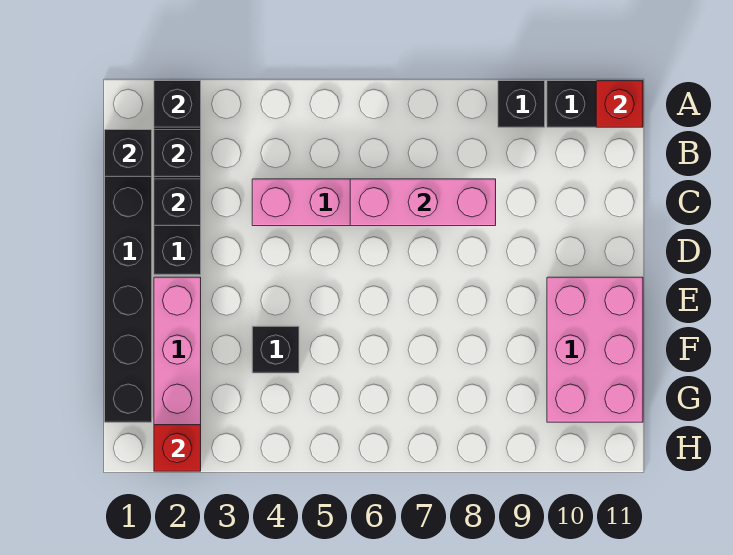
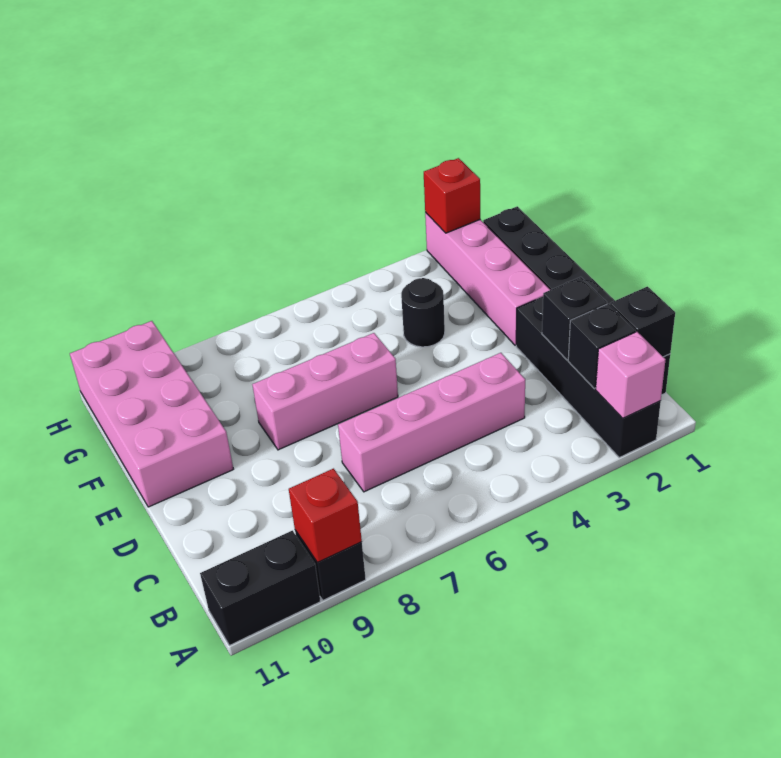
black 1x1 brick [154,81,201,127] -> pink 1x1 brick [596,332,666,418]
red 1x1 brick [596,81,643,127] -> red 1x1 brick moved to [289,469,362,562]
pink 1x3 brick [350,179,496,226] -> pink 1x3 brick moved to [252,333,398,450]
pink 2x3 brick [547,277,643,422] -> pink 2x4 brick [70,321,233,507]
black 1x1 brick [252,326,299,373] -> black 1x1 round brick [401,278,445,347]

